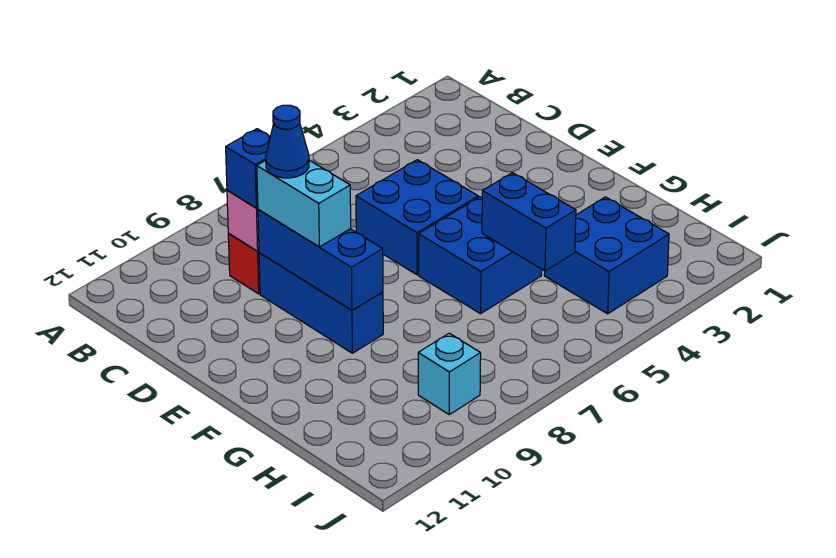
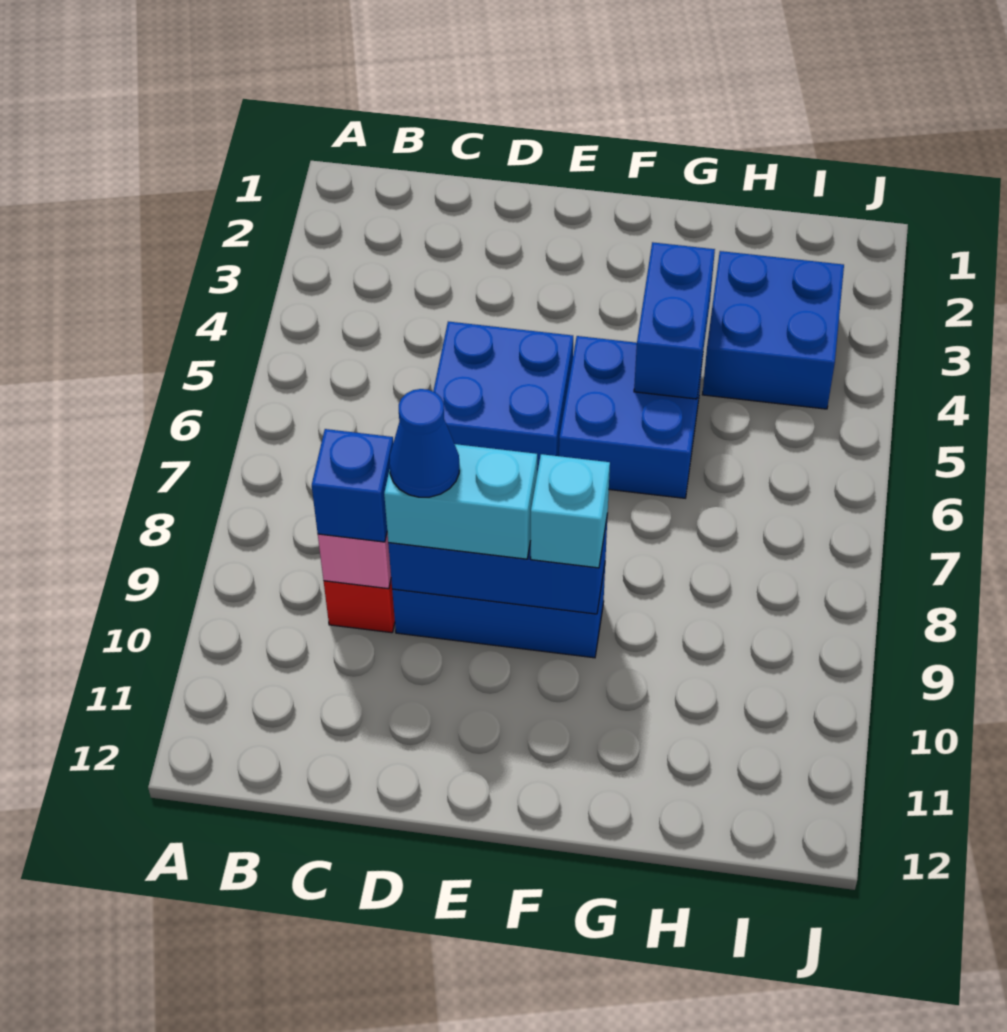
blue 1x2 brick [482,173,576,271] -> blue 1x2 brick turned to [634,242,715,399]
cyan 1x1 brick [418,333,481,414] -> cyan 1x1 brick moved to [531,454,610,568]

